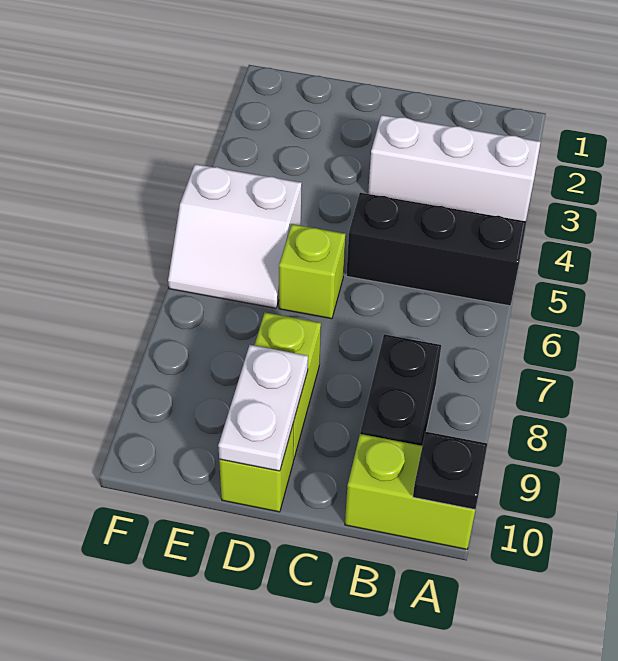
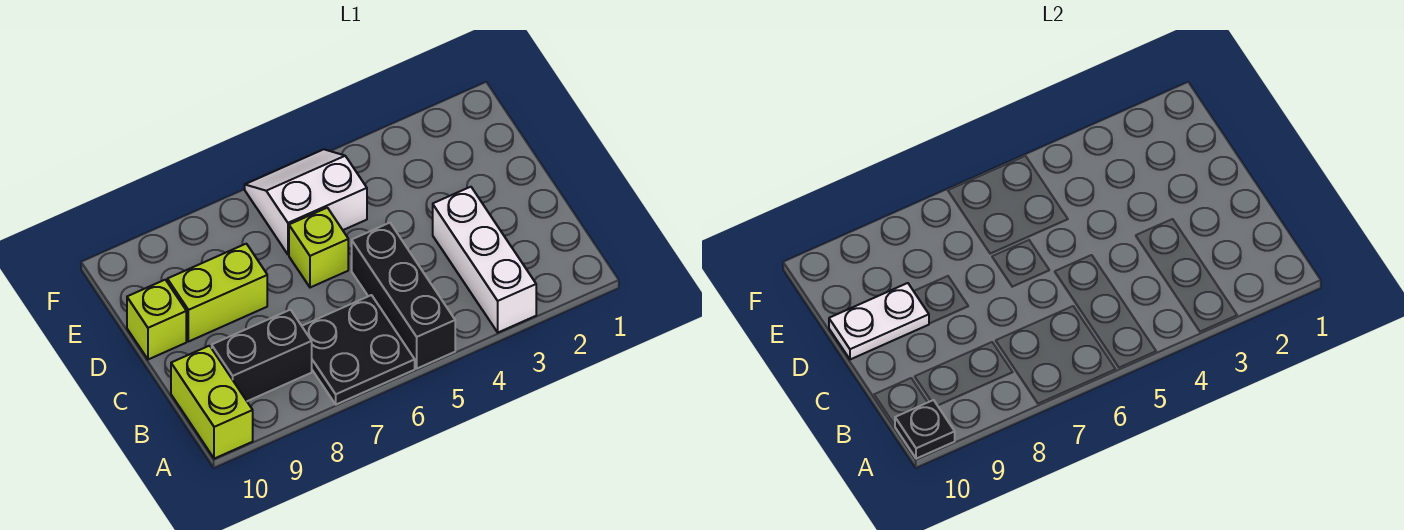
none -> black 2x2 plate [302,295,415,404]
white 2x2 slope [168,164,302,308] -> white 2x2 slope turned to [245,149,367,254]

